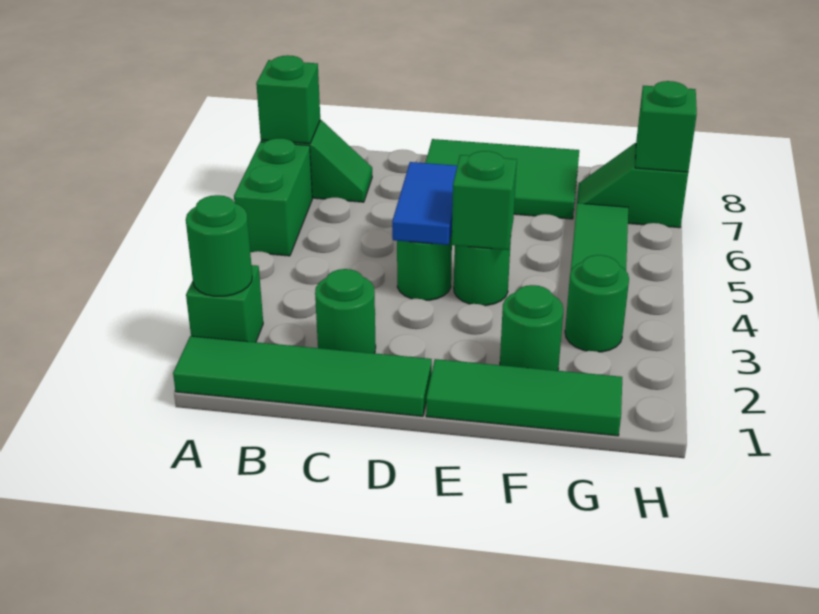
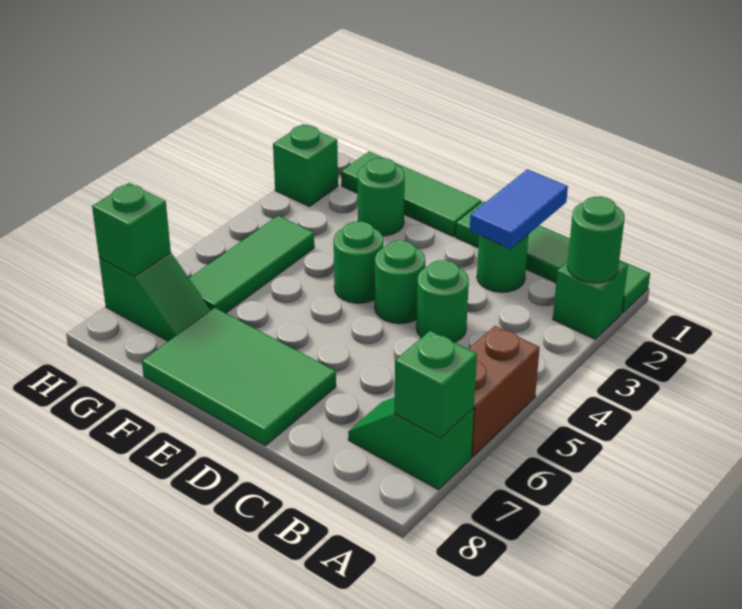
green 1x2 brick [234,138,312,256] -> brown 1x2 brick [469,326,540,457]
blue 1x2 tile [392,162,457,245] -> blue 1x2 tile moved to [470,169,568,249]
green 1x1 brick [452,151,517,250] -> green 1x1 brick moved to [273,124,338,207]
green 1x1 round brick [565,255,629,352] -> green 1x1 round brick moved to [416,260,469,342]

